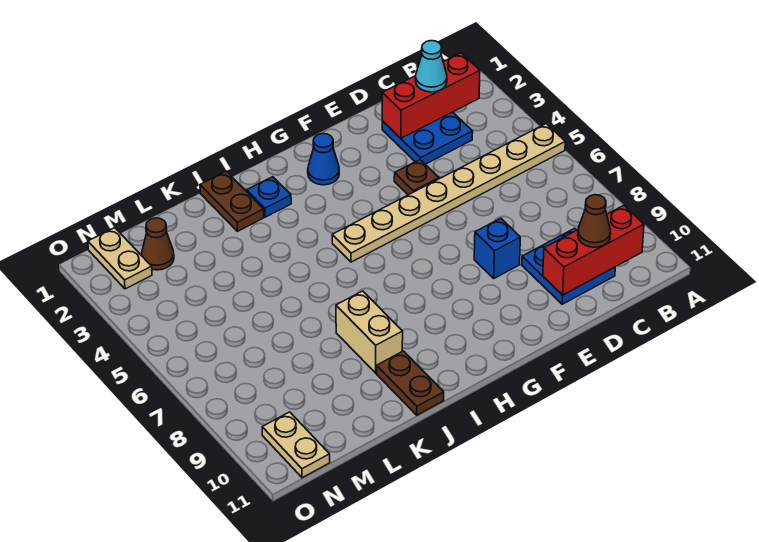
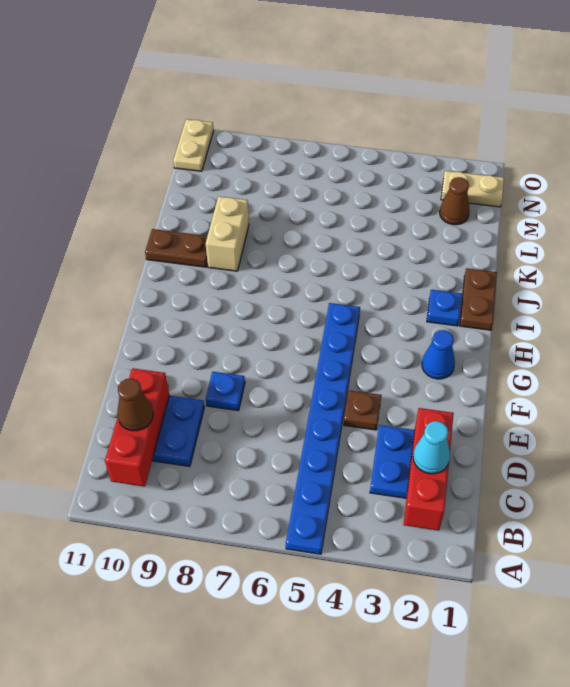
tan 1x8 plate [332,124,565,262] -> blue 1x8 plate [286,303,360,554]
blue 1x1 brick [474,218,520,278] -> blue 1x1 plate [206,372,245,411]
brown 1x2 plate [200,171,264,231] -> brown 1x2 plate turned to [460,268,497,330]
tan 1x2 brick [336,291,403,373] -> tan 1x2 brick turned to [206,196,249,271]
tan 1x2 plate [262,412,330,478] -> tan 1x2 plate turned to [173,119,214,171]

